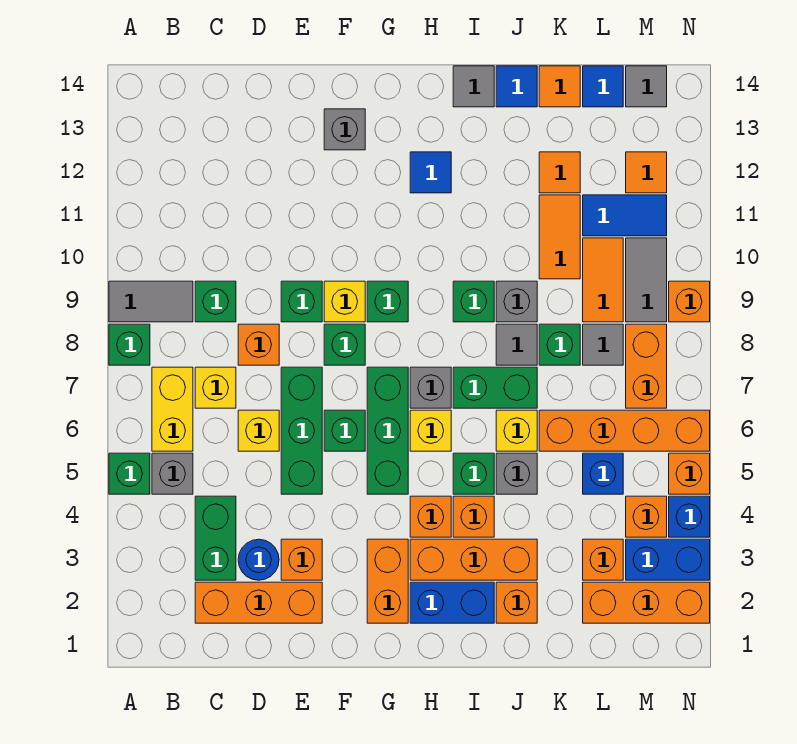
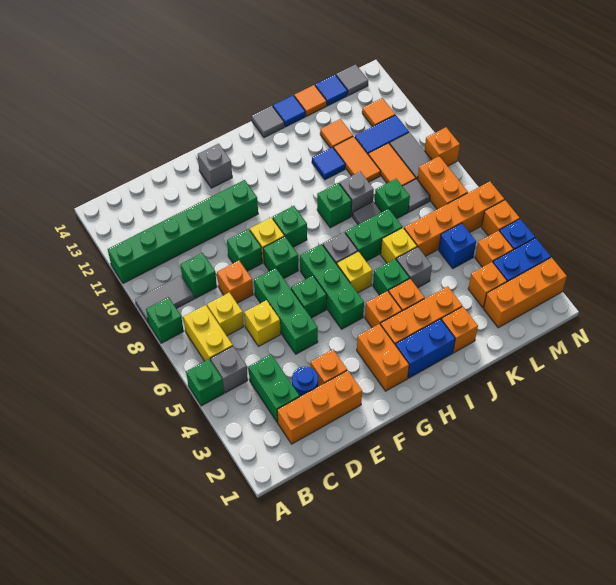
none -> green 1x6 brick [108,180,258,283]
blue 1x1 tile [410,152,451,193] -> blue 1x1 tile moved to [312,147,345,180]

